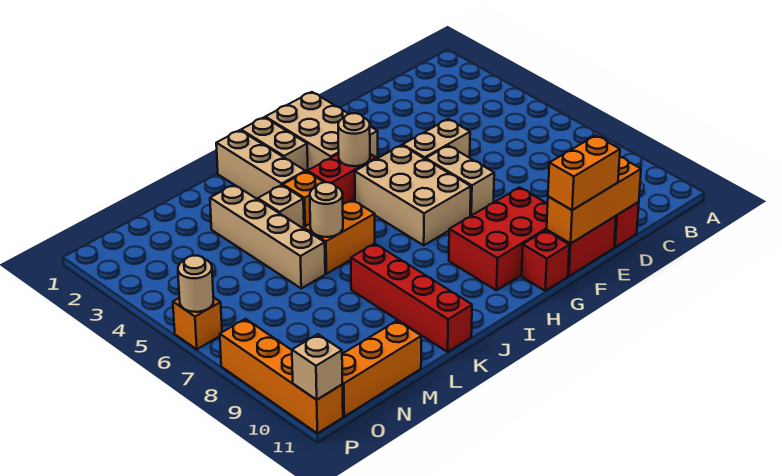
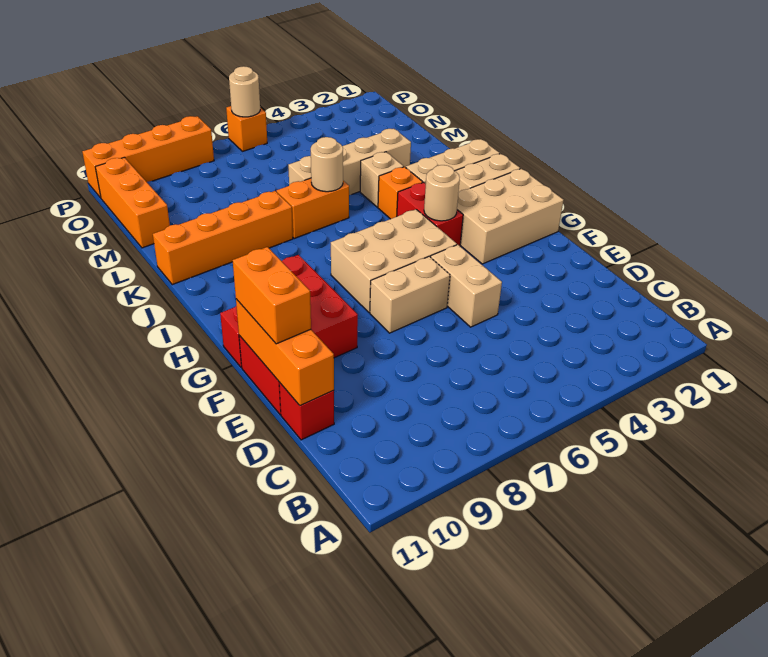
orange 1x2 brick [304,200,375,274] -> orange 1x2 brick turned to [277,178,349,238]
red 1x4 brick [351,244,472,352] -> orange 1x4 brick [153,191,293,285]
tan 1x1 brick [292,334,342,400] -> none

